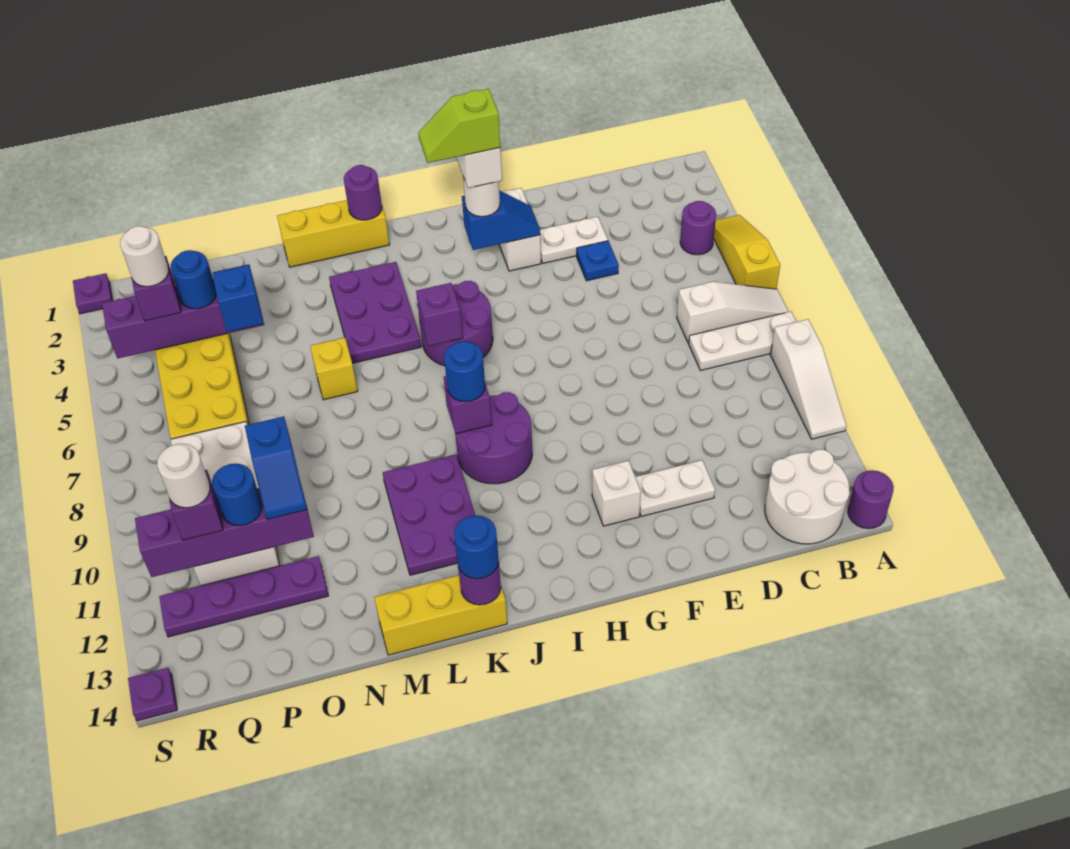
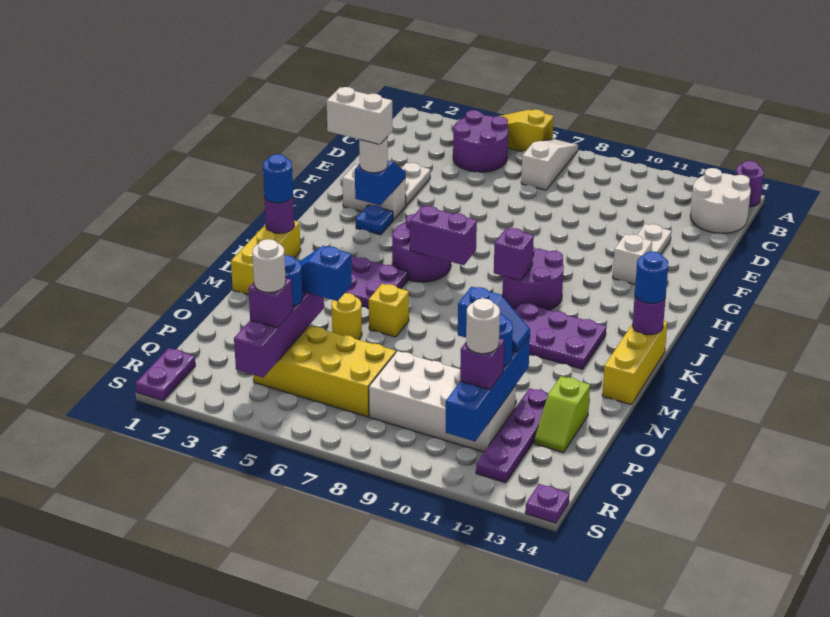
white 1x3 plate [689,311,796,371] -> none
white 1x3 slope [771,319,846,439] -> none
purple 1x1 round brick [680,201,716,255] -> purple 2x2 round brick [453,110,508,172]
blue 1x1 plate [577,241,619,281] -> blue 1x1 plate moved to [356,205,393,235]
lime 1x2 slope [418,89,500,163] -> lime 1x2 slope moved to [534,376,590,452]
purple 1x1 brick [416,283,463,346] -> purple 1x2 brick [410,206,477,265]
blue 1x1 round brick [444,341,485,402] -> blue 1x1 round brick moved to [263,154,293,203]
none -> yellow 1x1 round brick [332,293,362,340]
purple 1x4 brick [135,488,314,577] -> blue 1x4 brick [446,336,530,441]
purple 1x1 plate [73,273,113,314] -> purple 1x2 plate [136,348,195,401]

